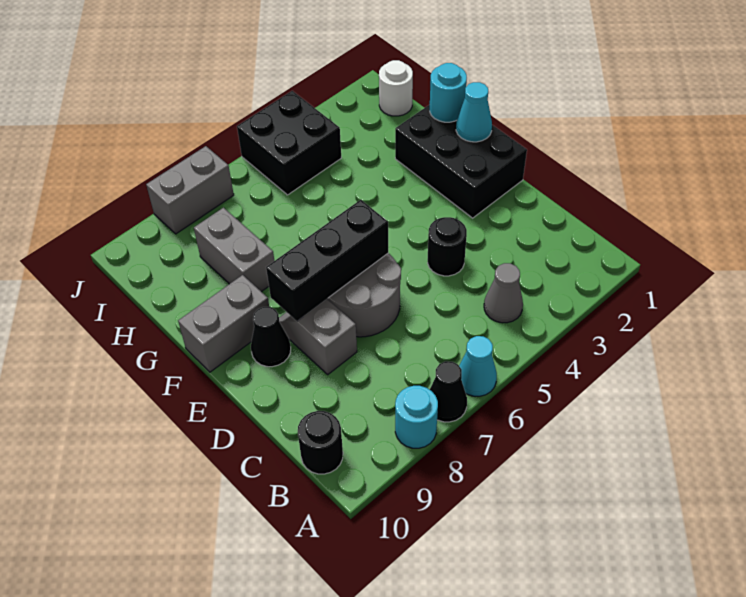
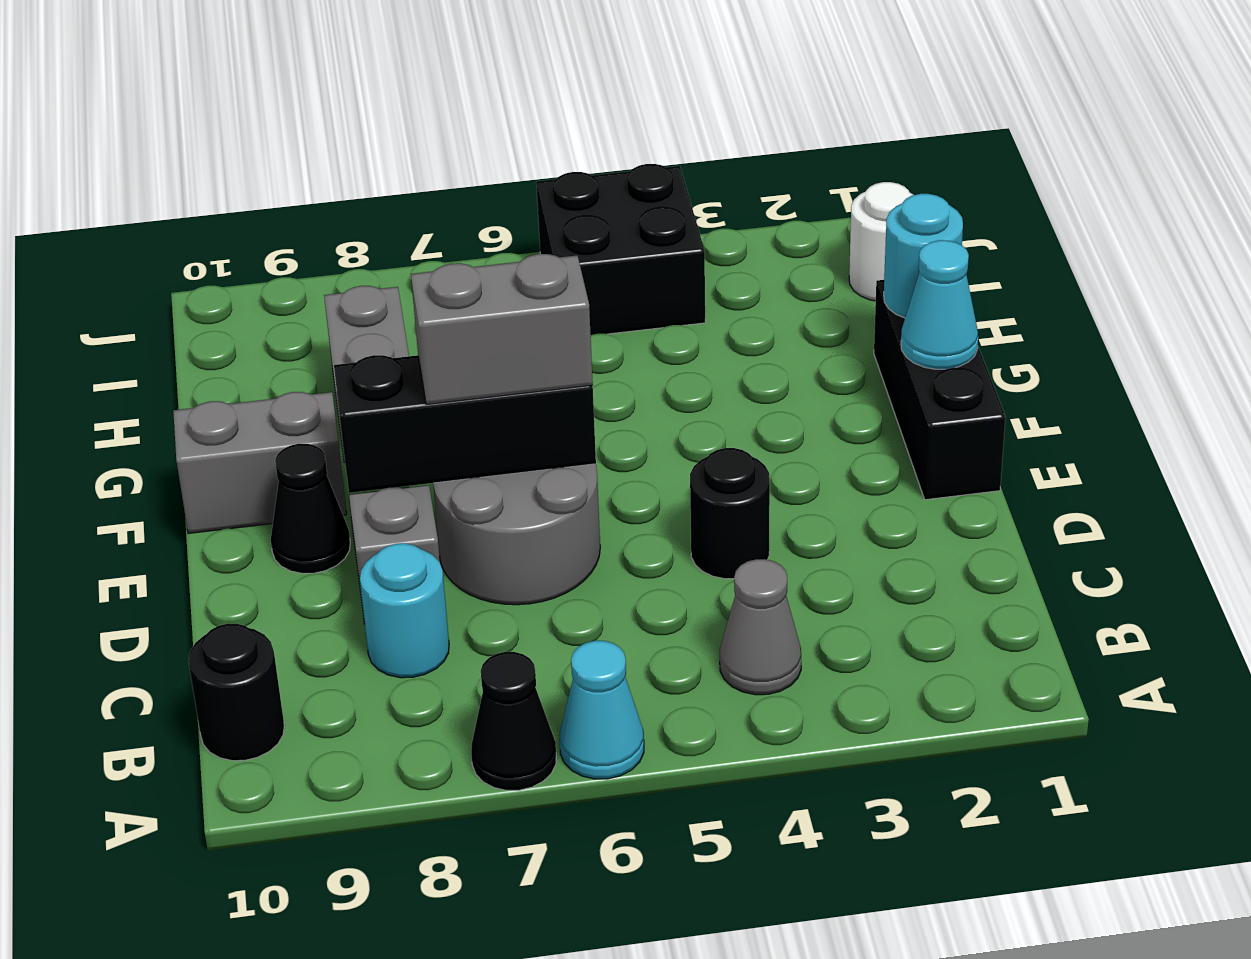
cyan 1x1 round brick [395,386,438,448] -> cyan 1x1 round brick moved to [360,543,449,678]
black 2x3 brick [395,105,527,218] -> black 1x3 brick [874,280,1006,500]
grey 1x2 brick [146,146,234,234] -> grey 1x2 brick moved to [411,254,593,405]

